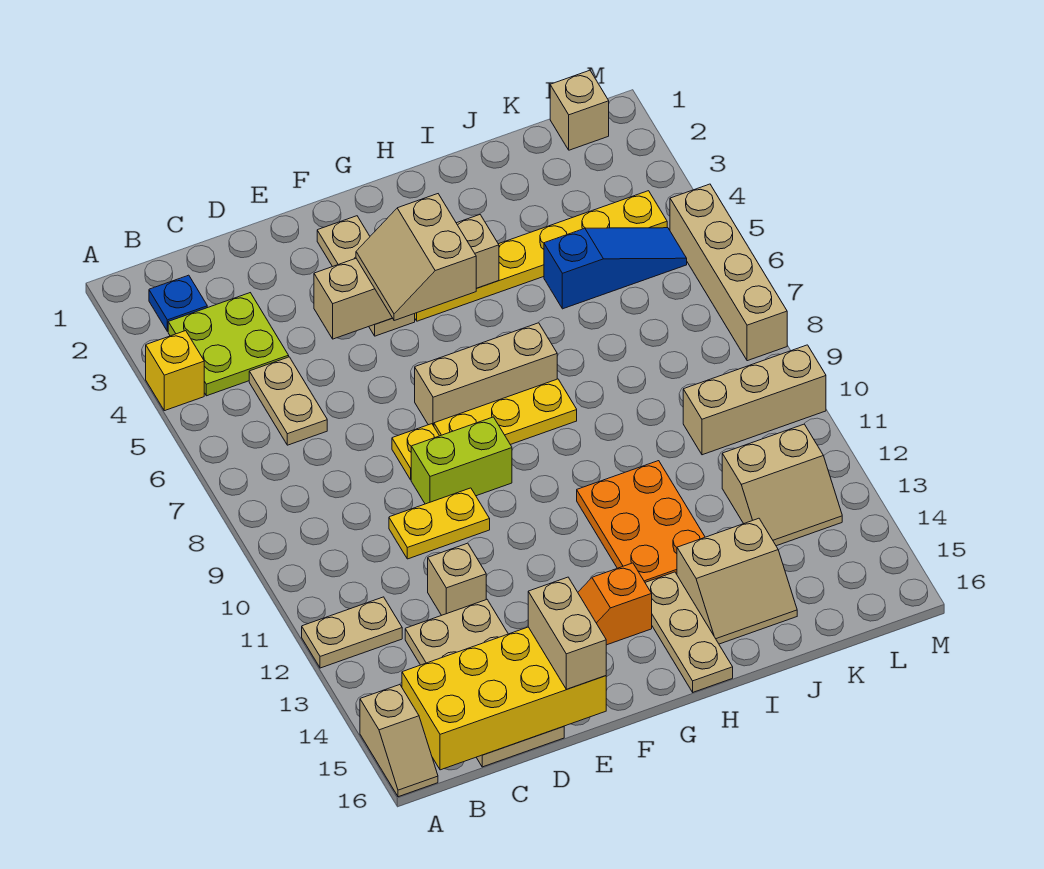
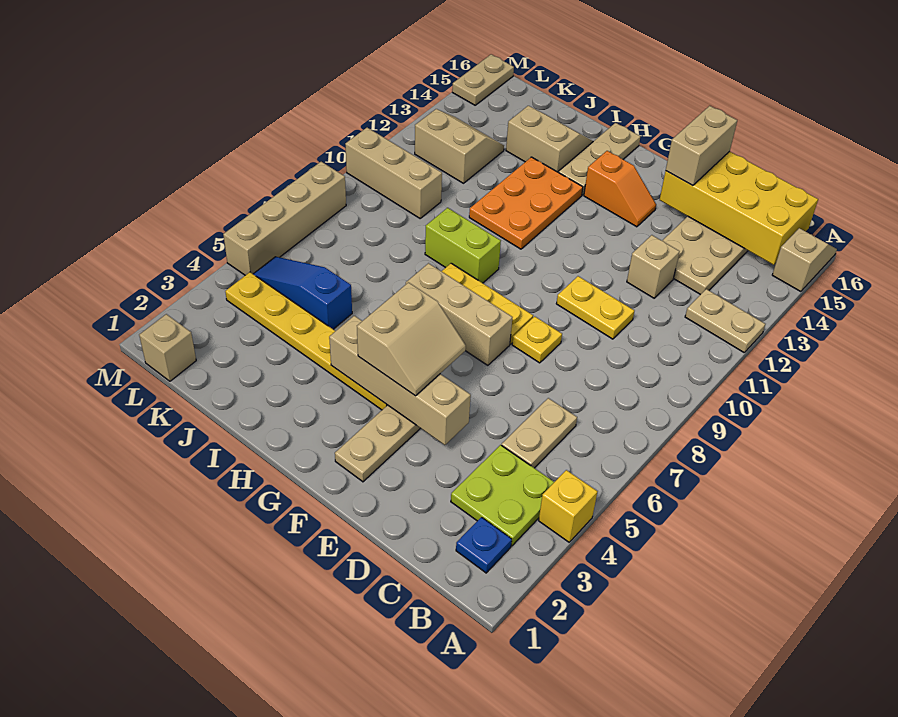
lime 1x2 brick [411,417,512,504] -> lime 1x2 brick moved to [425,208,501,283]
none -> tan 1x2 plate [452,54,514,105]

